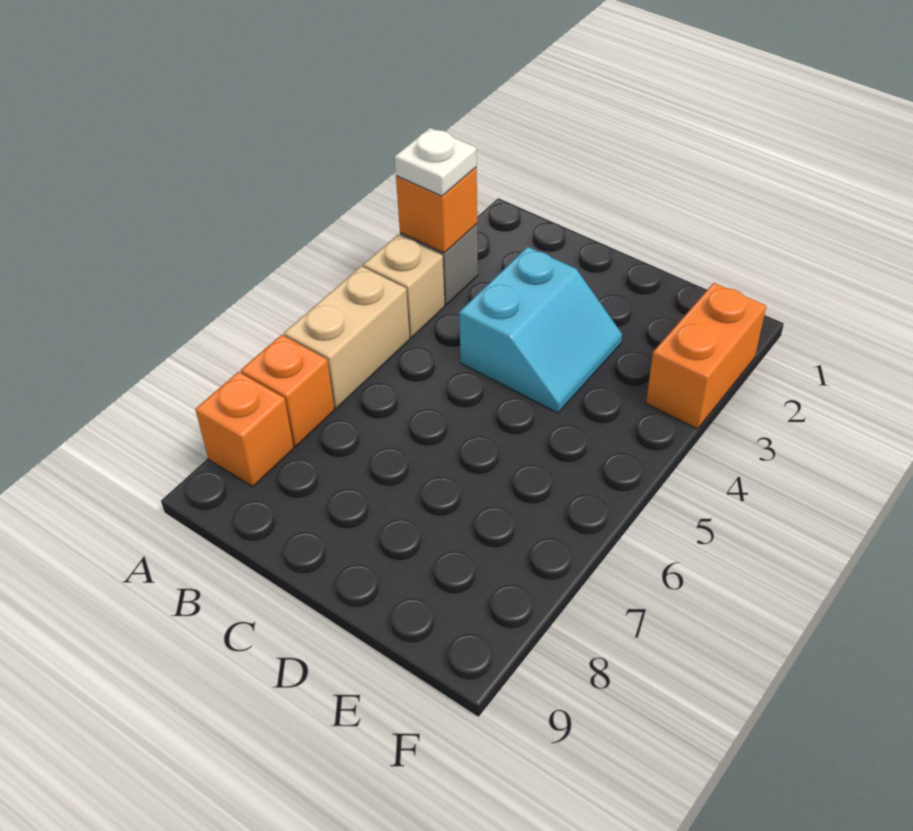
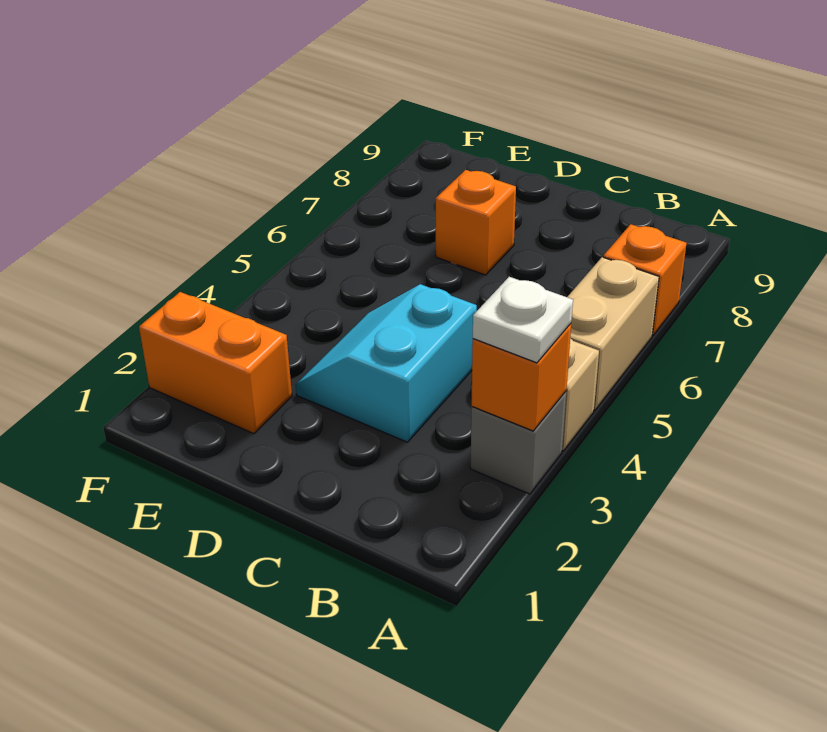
orange 1x1 brick [195,372,294,487] -> orange 1x1 brick moved to [436,170,516,275]
orange 1x2 brick [646,283,766,429] -> orange 1x2 brick turned to [139,292,292,434]

